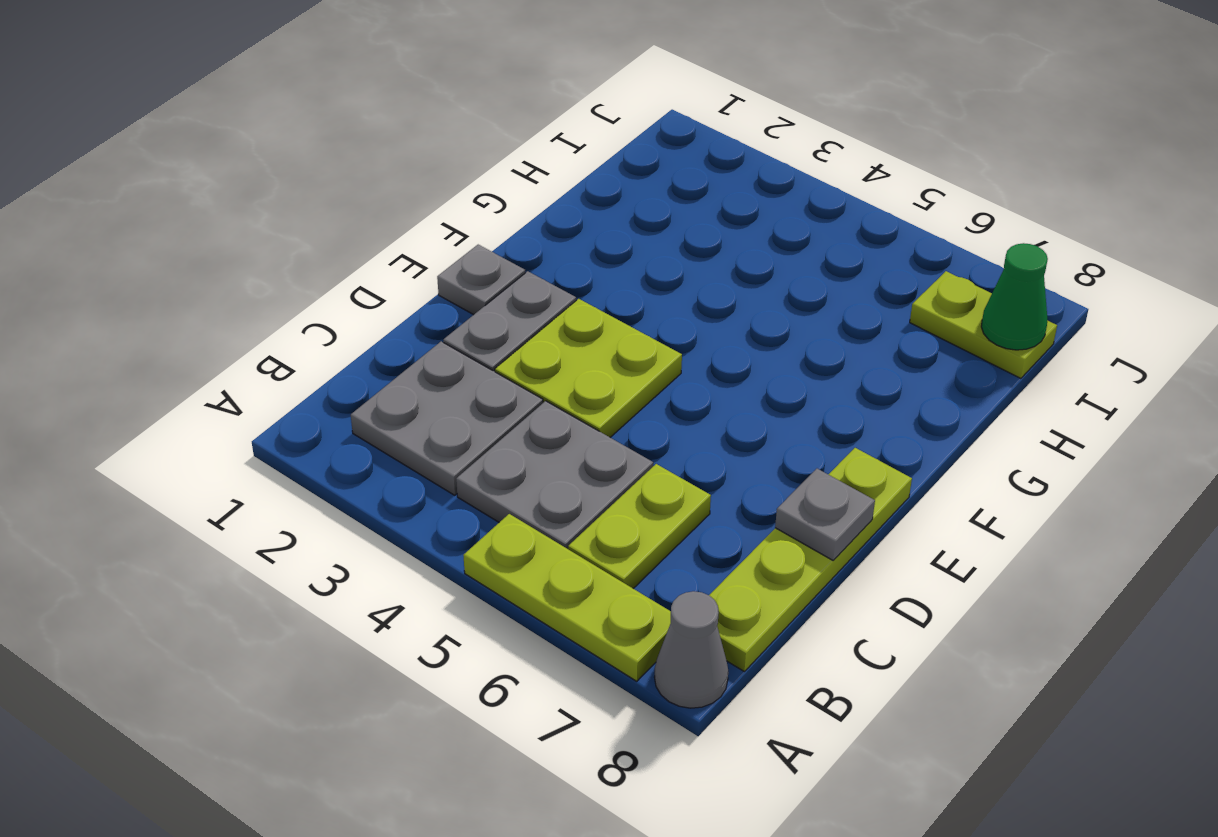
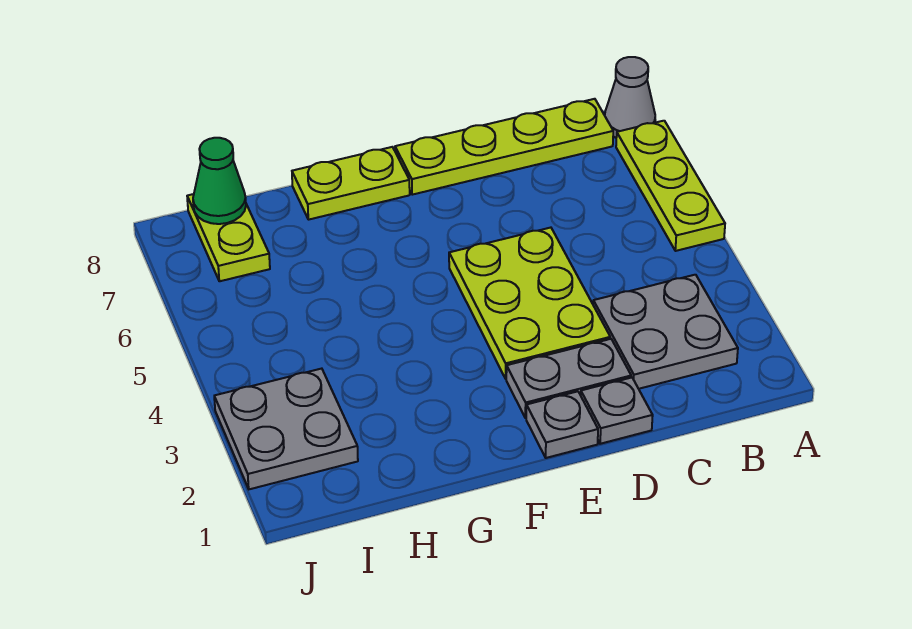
grey 2x2 plate [456,401,653,549] -> grey 2x2 plate moved to [214,369,358,489]
lime 1x2 plate [568,464,711,588] -> lime 1x2 plate moved to [292,147,410,220]
lime 2x2 plate [495,299,682,437] -> lime 2x3 plate [449,228,610,379]
grey 1x1 plate [775,469,875,560] -> grey 1x1 plate moved to [581,378,653,444]

